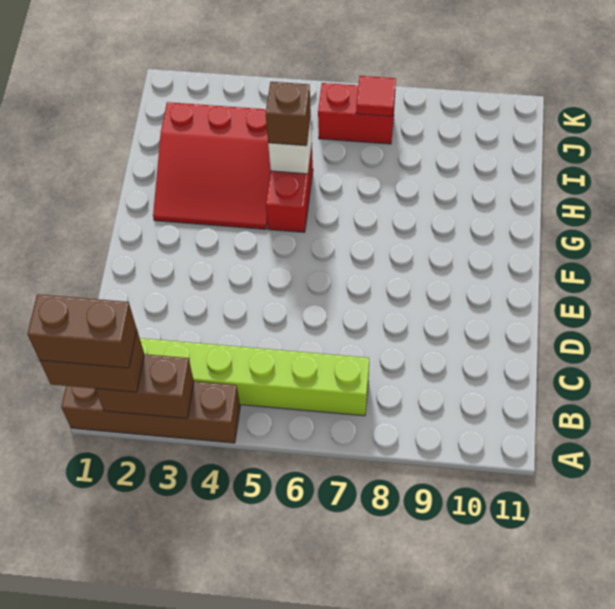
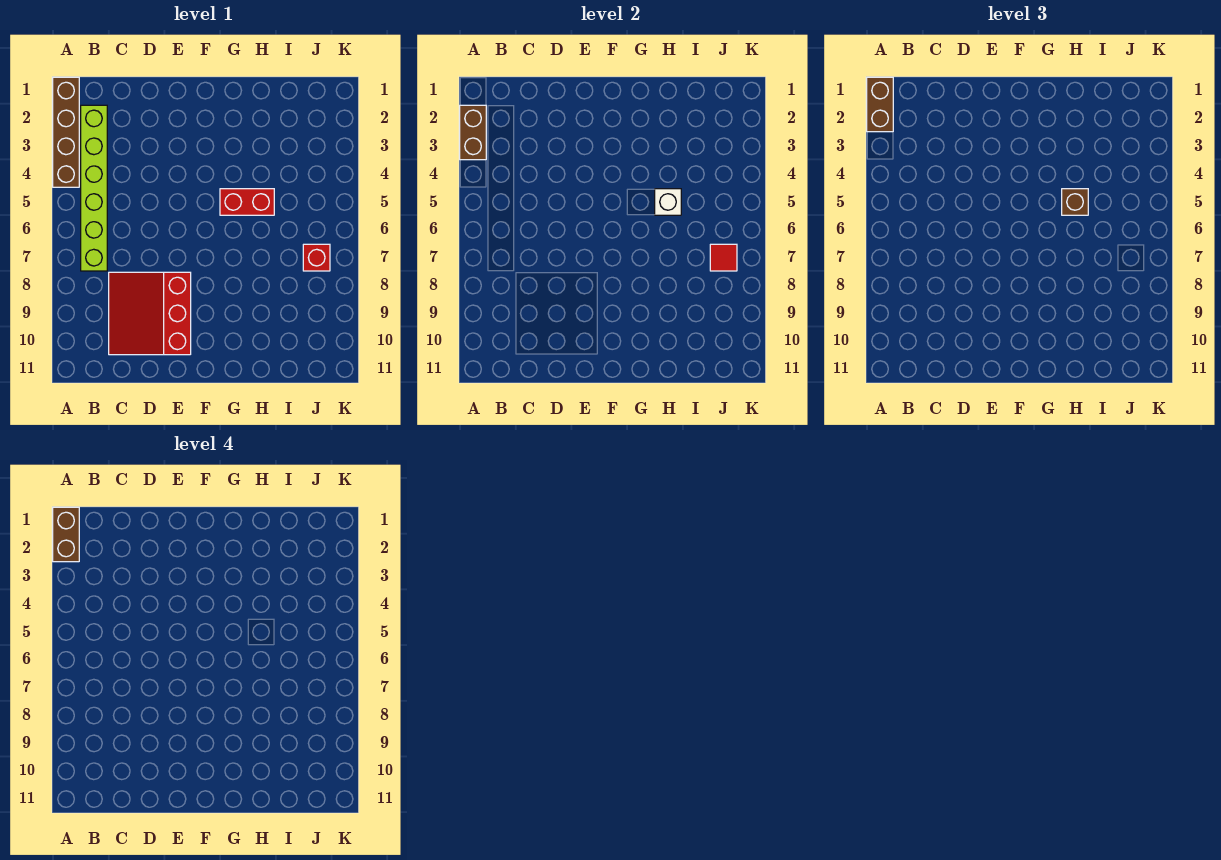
red 3x3 slope [153,102,271,229] -> red 3x3 slope moved to [109,272,191,355]
red 1x2 brick [318,83,395,144] -> red 1x1 brick [303,244,330,271]

